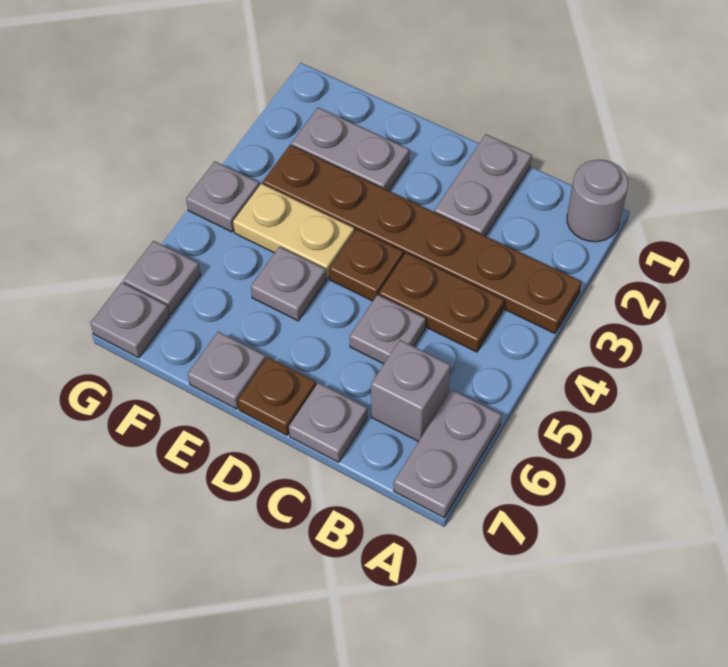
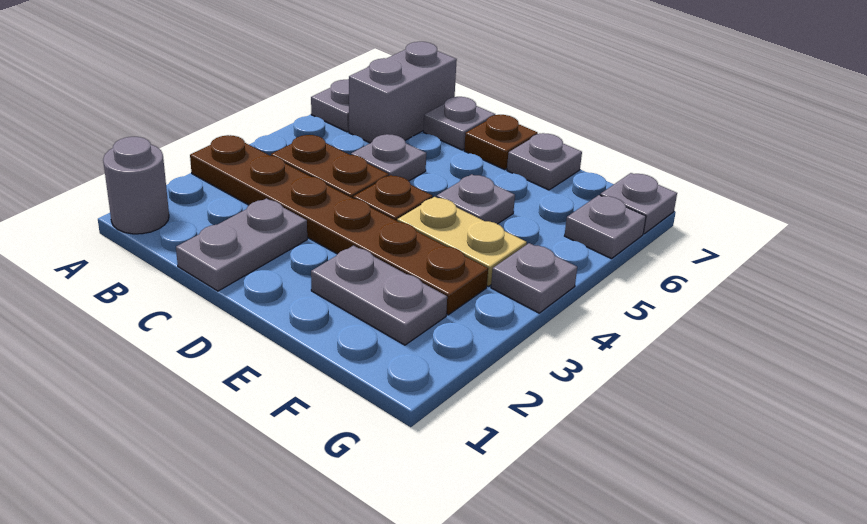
grey 1x1 brick [371,340,451,442] -> grey 1x2 brick [349,42,457,143]

